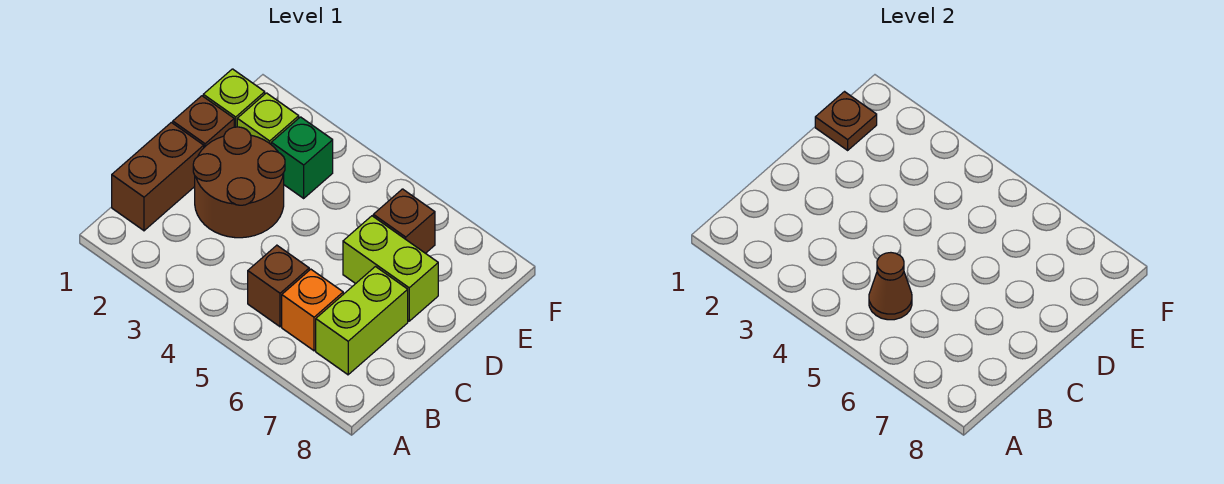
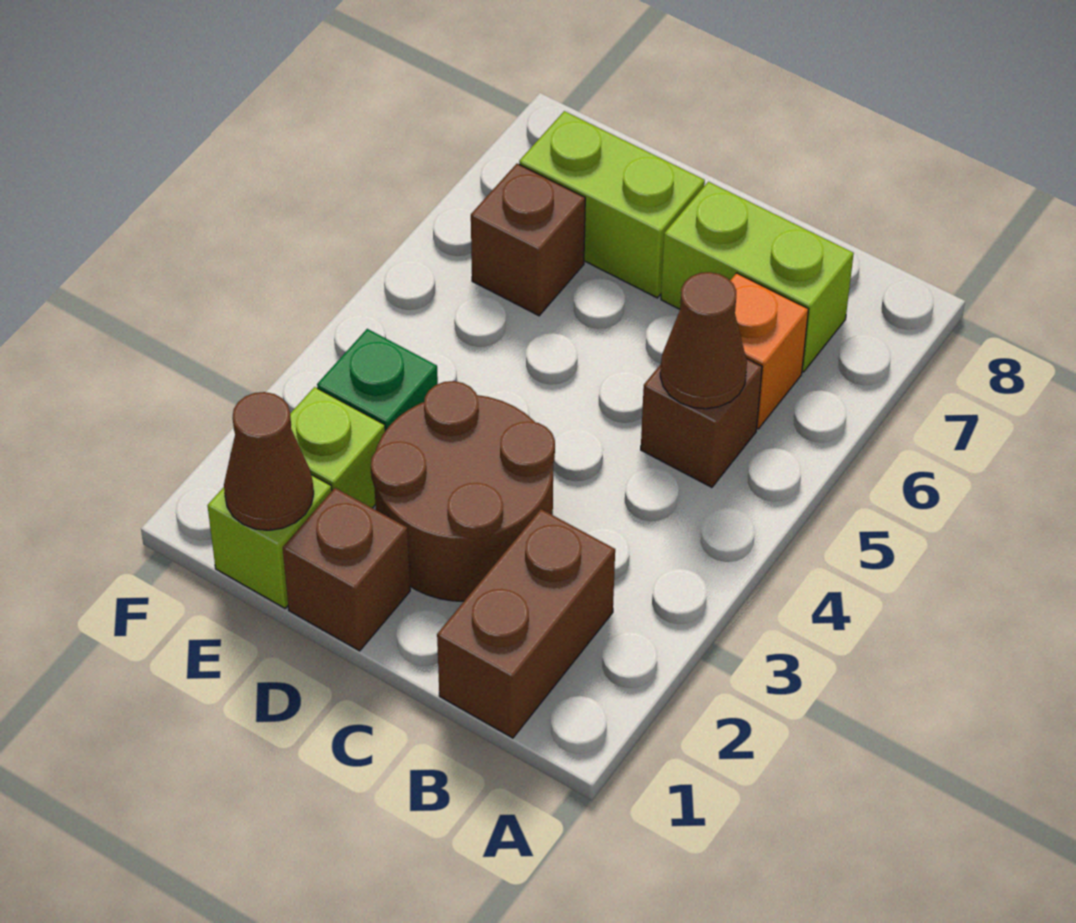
brown 1x2 brick [112,122,204,231] -> brown 1x2 brick turned to [437,509,615,738]
lime 1x2 brick [343,216,438,321] -> lime 1x2 brick turned to [519,111,705,298]
brown 1x1 plate [815,92,877,150] -> brown 1x1 cone [224,392,314,530]

